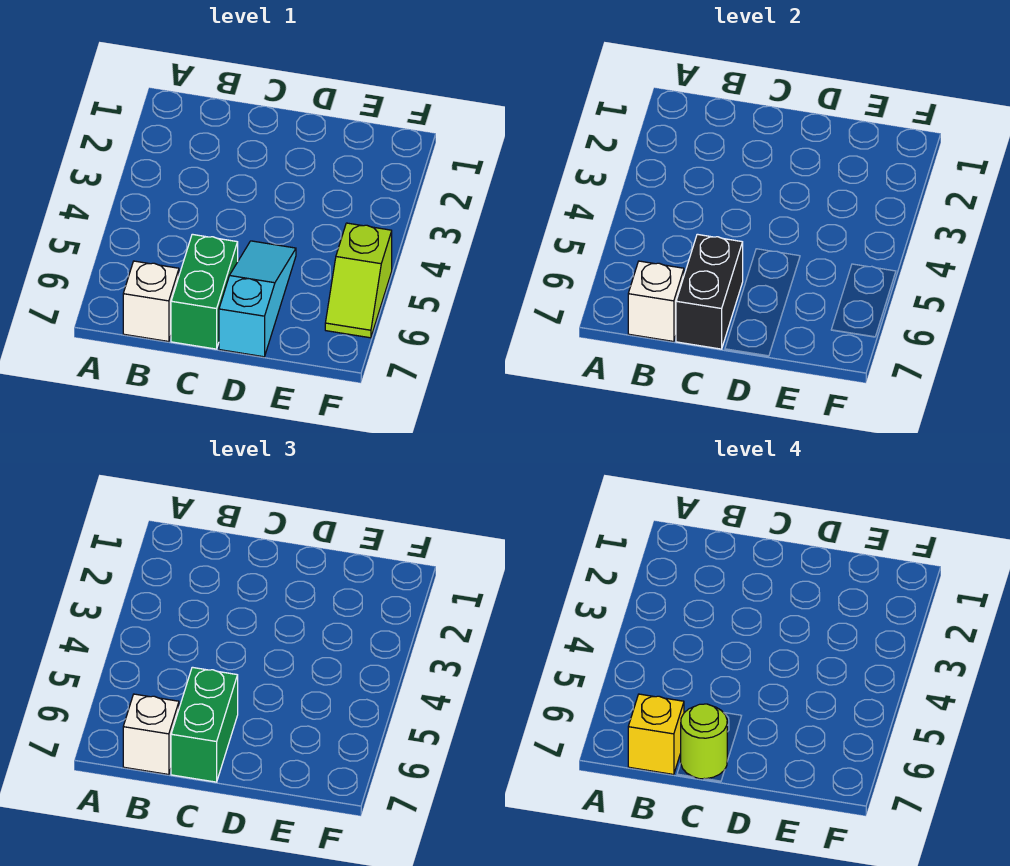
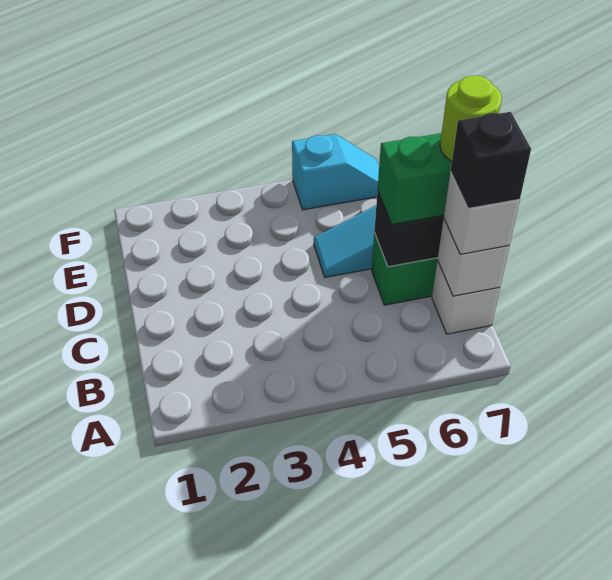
yellow 1x1 brick [628,694,684,775] -> black 1x1 brick [451,112,531,208]
lime 1x2 slope [325,223,392,338] -> cyan 1x2 slope [292,134,379,210]

